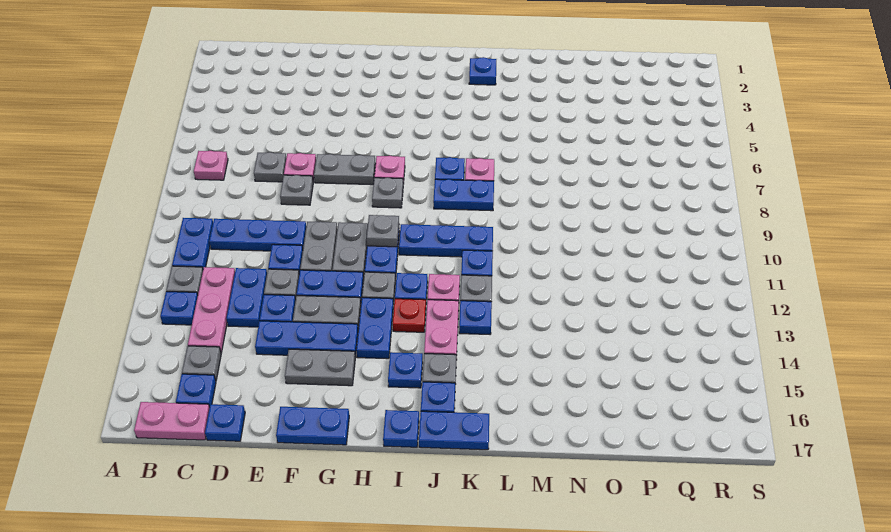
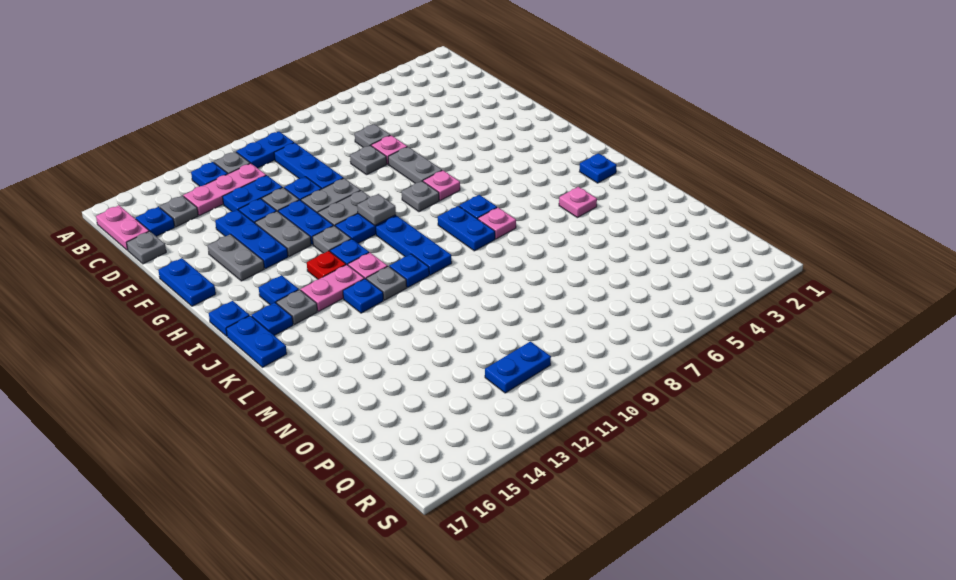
pink 1x1 plate [194,151,228,180] -> pink 1x1 plate moved to [559,187,597,218]
blue 1x1 plate [205,404,245,441] -> grey 1x1 plate [127,231,166,264]
blue 1x2 plate [356,298,393,359] -> blue 1x2 plate moved to [485,342,551,393]

